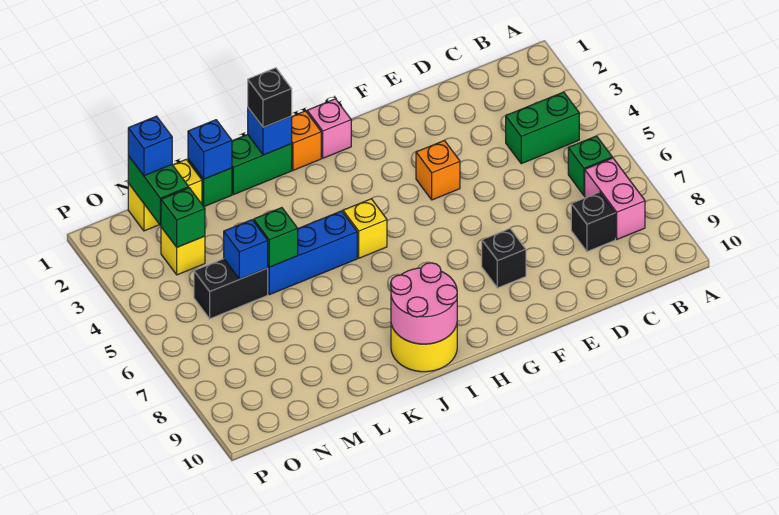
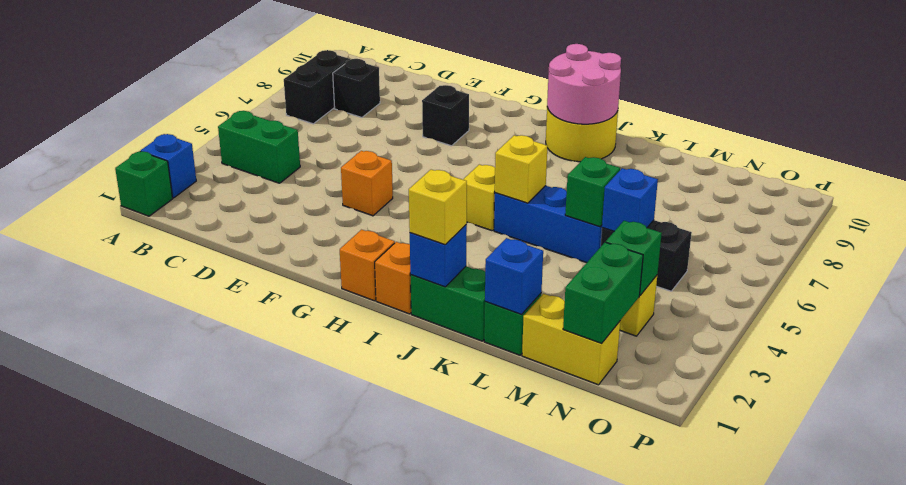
green 1x1 brick [568,136,612,195] -> green 1x1 brick moved to [115,151,173,216]
pink 1x2 brick [585,158,645,239] -> black 1x2 brick [284,50,350,124]
pink 1x1 brick [307,99,351,158] -> orange 1x1 brick [340,230,395,301]
black 1x1 brick [248,68,292,127] -> yellow 1x1 brick [409,170,467,245]
none -> yellow 1x1 brick [495,135,547,203]
blue 1x1 brick [128,116,172,176] -> blue 1x1 brick moved to [141,134,196,198]

